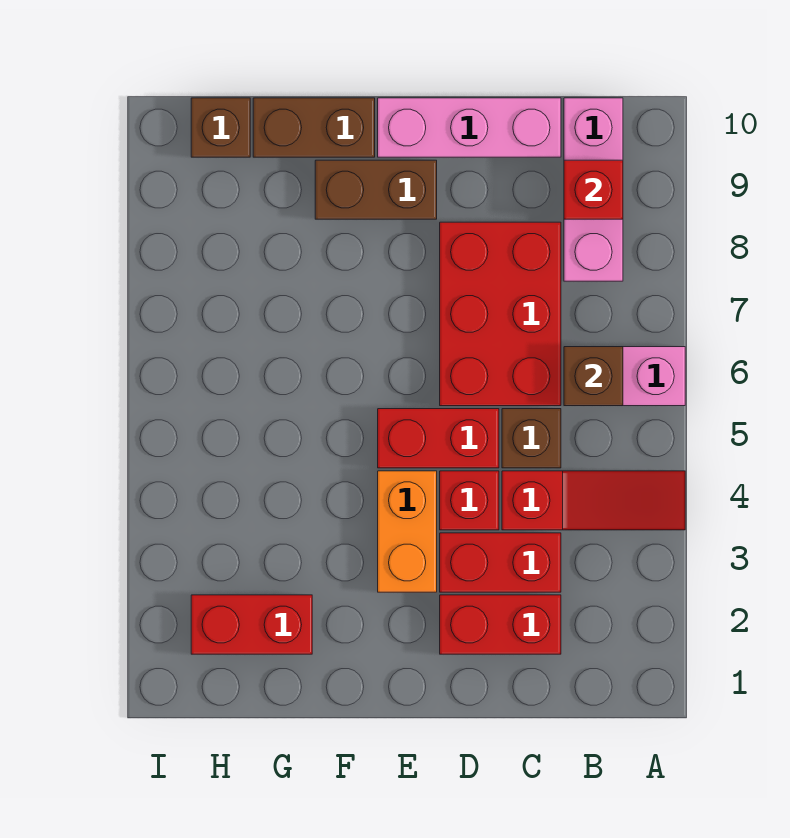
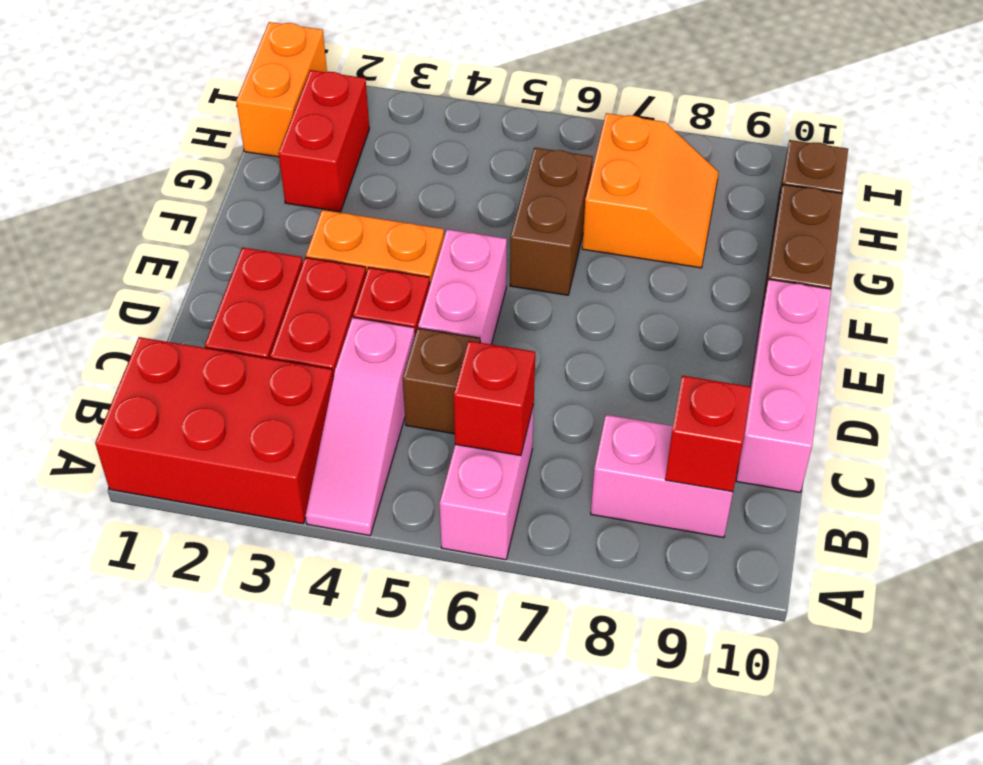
red 1x3 slope [502,471,685,530] -> pink 1x3 slope [306,318,415,536]
brown 1x1 brick [564,347,623,406] -> red 1x1 brick [454,341,535,456]
pink 1x3 brick [564,98,623,281] -> pink 1x2 brick [591,415,733,538]
red 2x3 brick [440,222,561,406] -> red 2x3 brick moved to [95,337,333,524]
red 1x2 brick [378,409,499,468] -> pink 1x2 brick [418,229,507,344]
brown 1x2 brick [315,160,437,219] -> brown 1x2 brick moved to [510,148,593,295]
none -> orange 2x2 slope [582,113,719,268]
none -> orange 1x2 brick [236,22,327,157]

